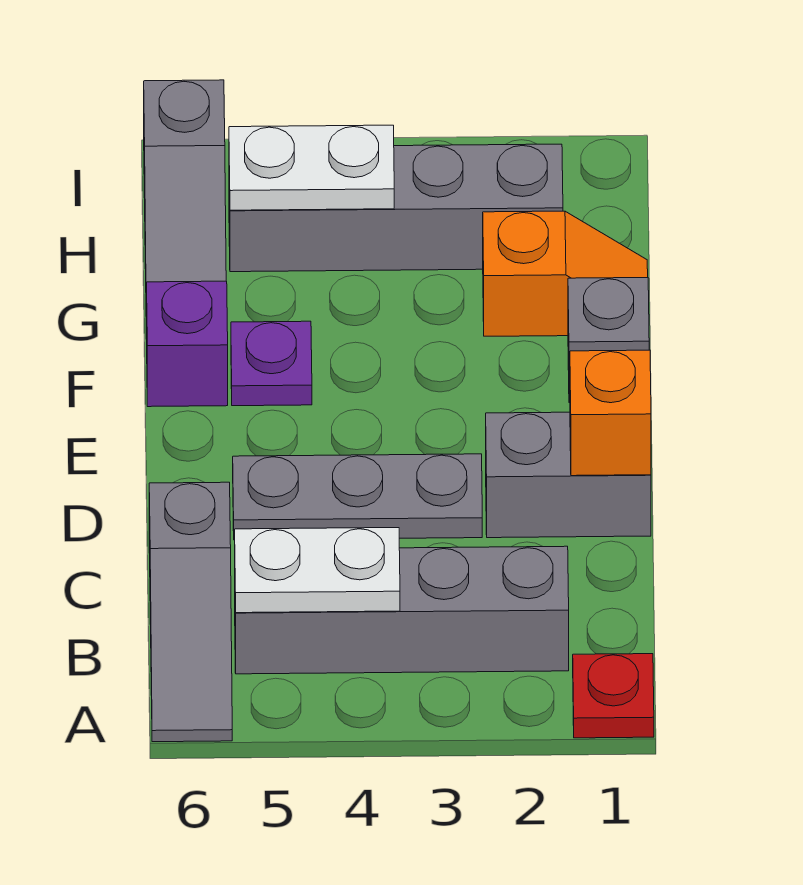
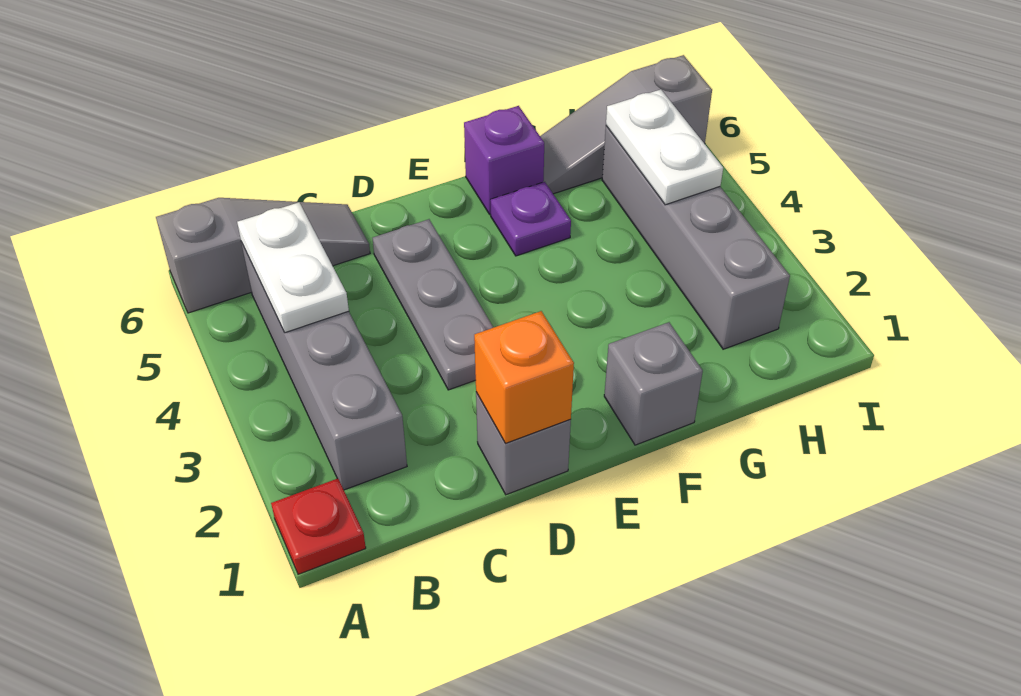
grey 1x3 slope [149,482,232,742] -> grey 1x3 slope turned to [156,198,370,313]
grey 1x2 brick [486,412,651,538] -> grey 1x1 brick [476,392,571,495]
orange 1x2 slope [483,211,648,336] -> none

